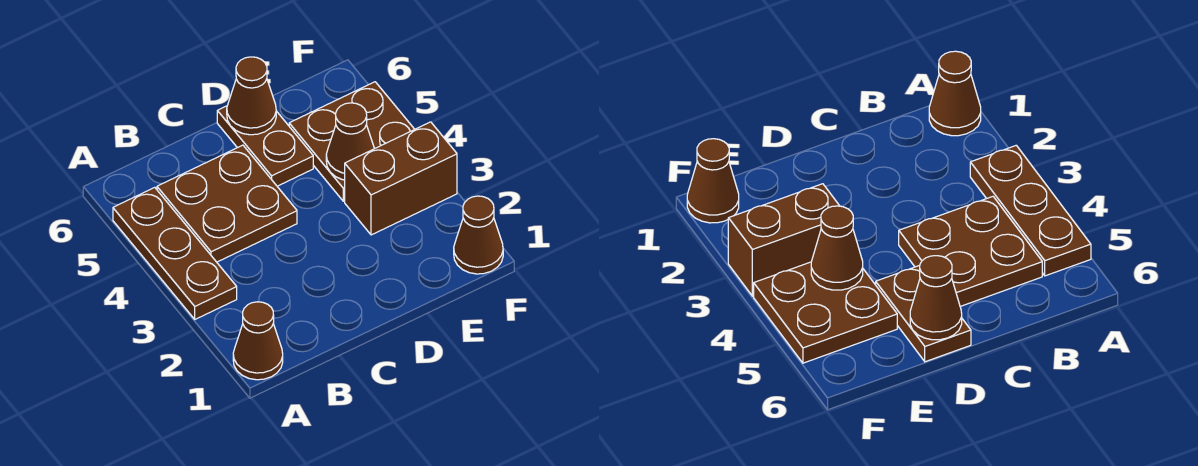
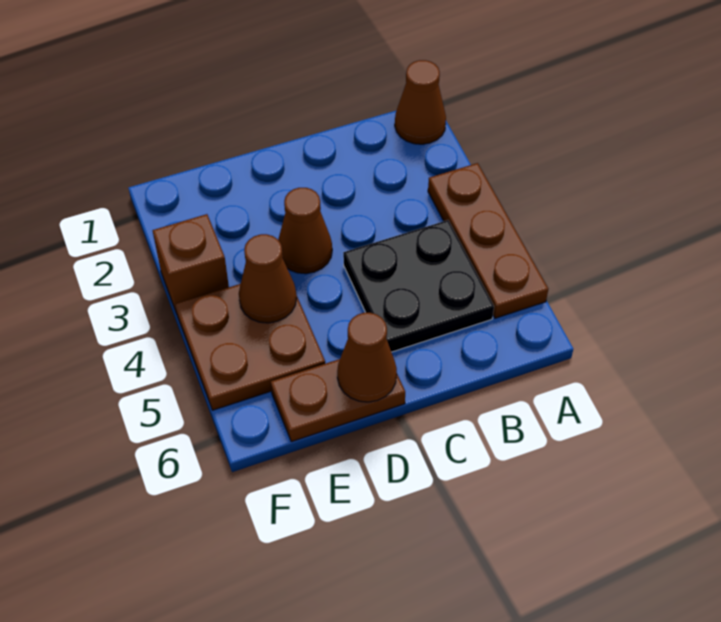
brown 2x2 plate [157,145,297,262] -> black 2x2 plate [343,220,494,352]
brown 1x2 plate [217,106,313,186] -> brown 1x2 plate turned to [271,359,405,442]
brown 1x2 brick [345,122,457,235] -> brown 1x1 brick [153,214,229,313]
brown 1x1 cone [454,196,503,274] -> brown 1x1 cone moved to [278,188,332,274]

